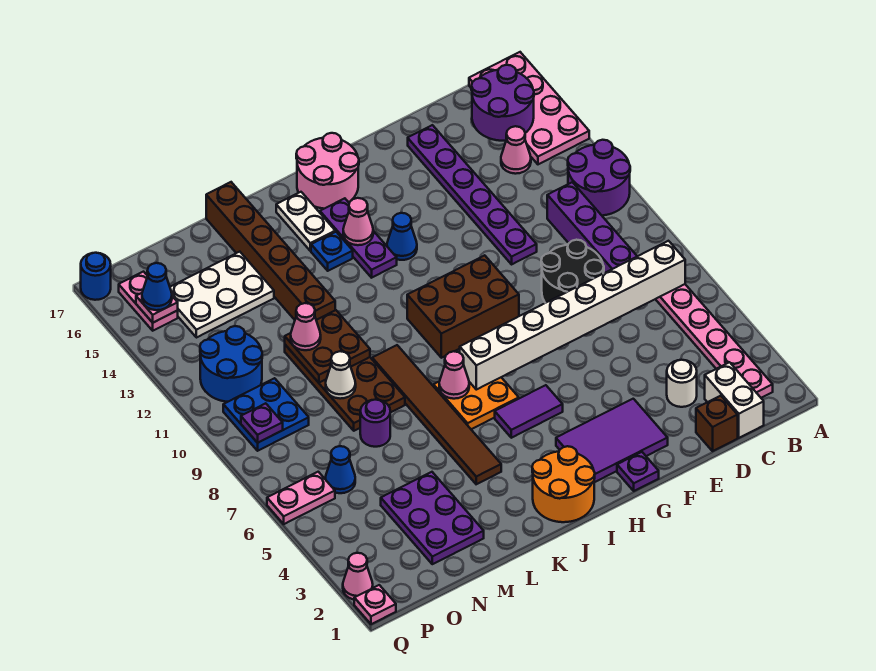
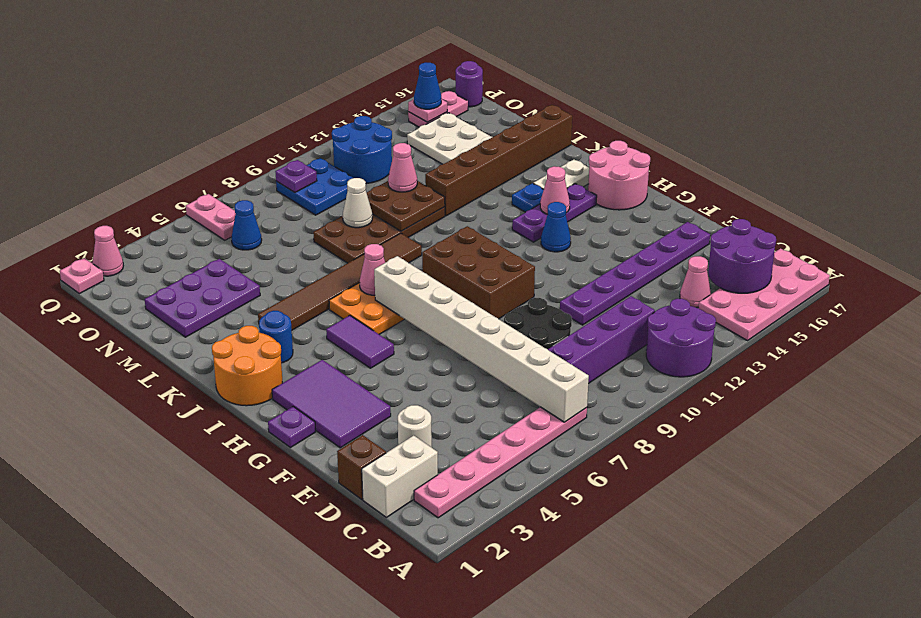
purple 1x1 round brick [360,400,390,447] -> purple 1x1 round brick moved to [456,61,483,107]
blue 1x1 round brick [81,253,111,300] -> blue 1x1 round brick moved to [259,311,293,363]

